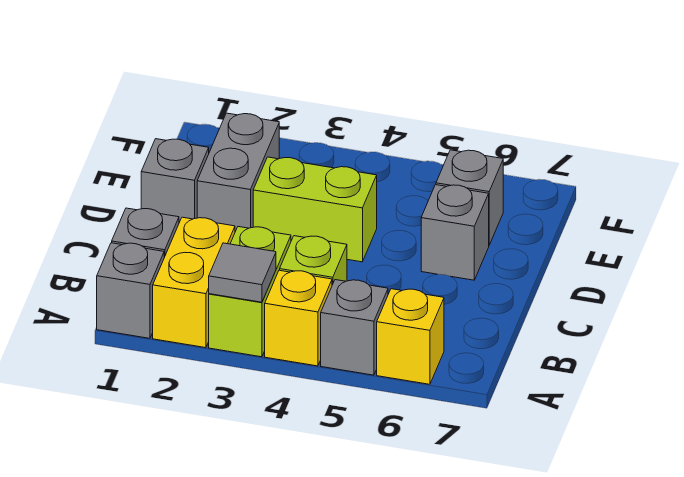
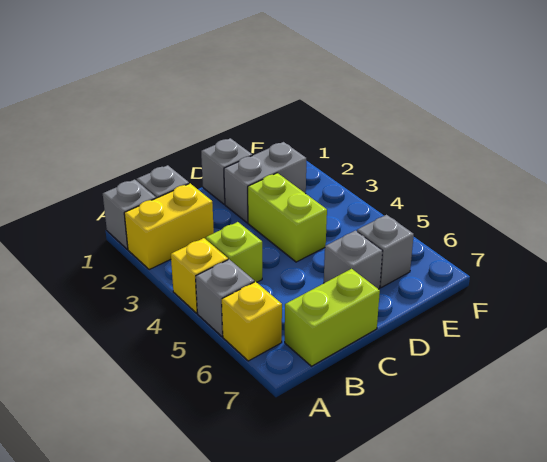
lime 1x2 brick [209,227,291,357] -> lime 1x2 brick moved to [285,269,380,366]
grey 1x1 tile [209,243,276,302] -> none

